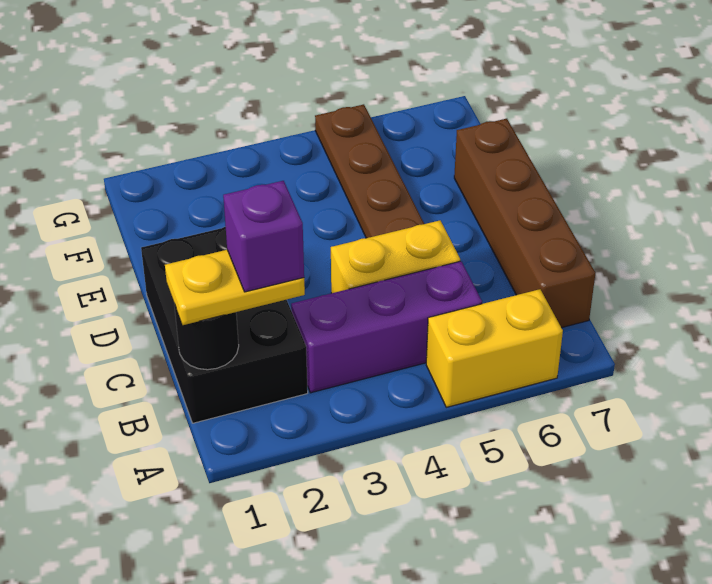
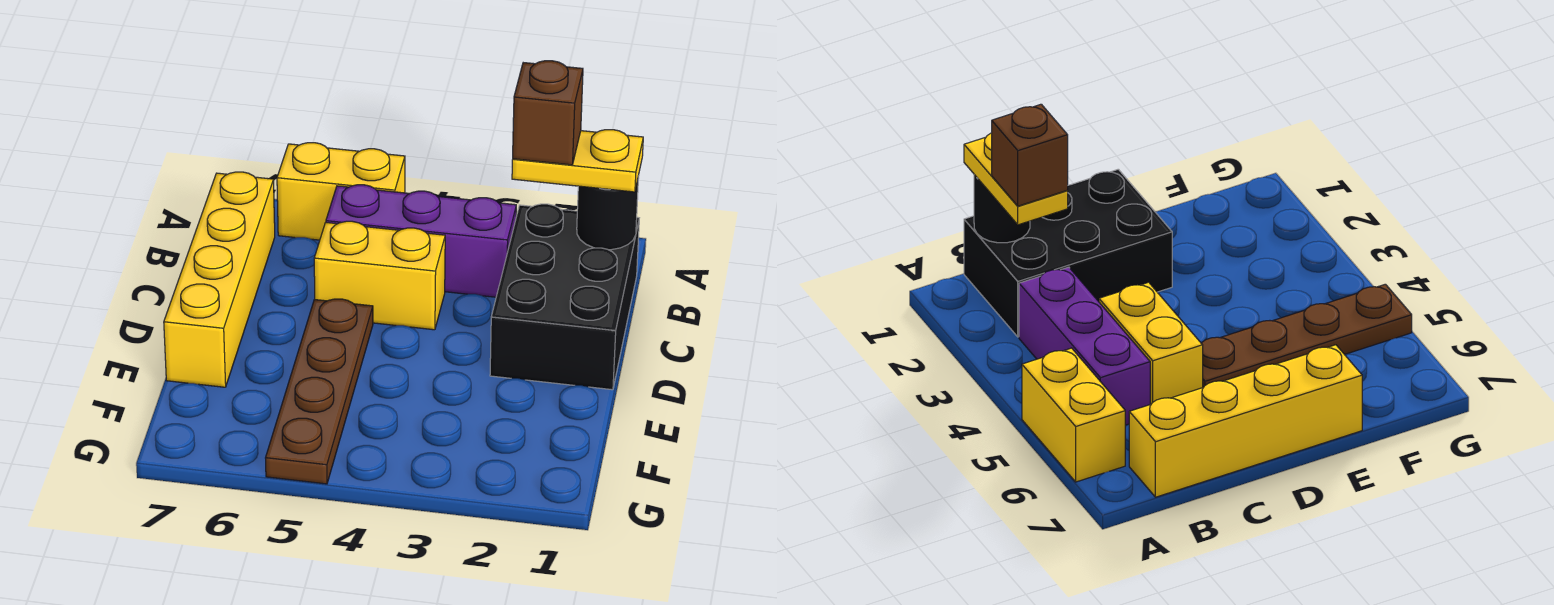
purple 1x1 brick [223,181,304,292] -> brown 1x1 brick [513,61,583,165]
brown 1x4 brick [454,119,595,328] -> yellow 1x4 brick [164,172,275,387]

